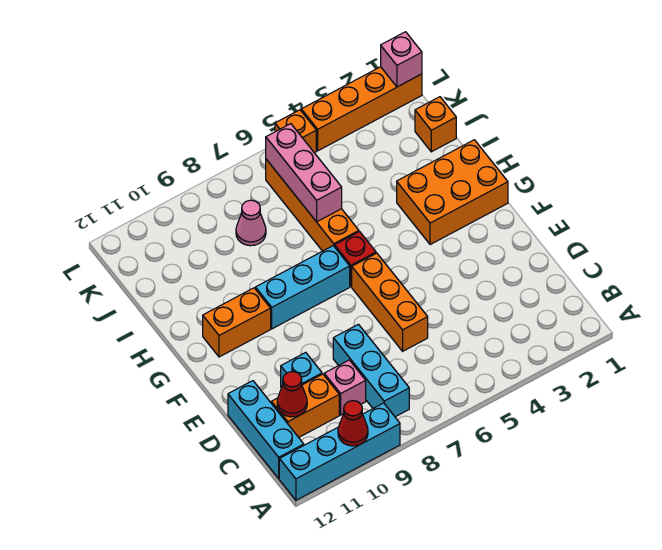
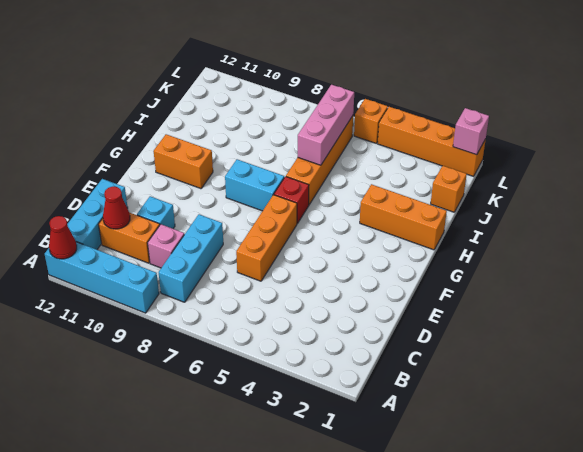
red 1x1 cone [338,401,368,446] -> red 1x1 cone moved to [49,216,77,259]
orange 2x3 brick [397,140,508,245] -> orange 1x3 brick [360,184,447,250]
cyan 1x3 brick [255,246,350,329] -> cyan 1x2 brick [225,159,284,211]
pink 1x1 cone [236,200,266,246] -> none

